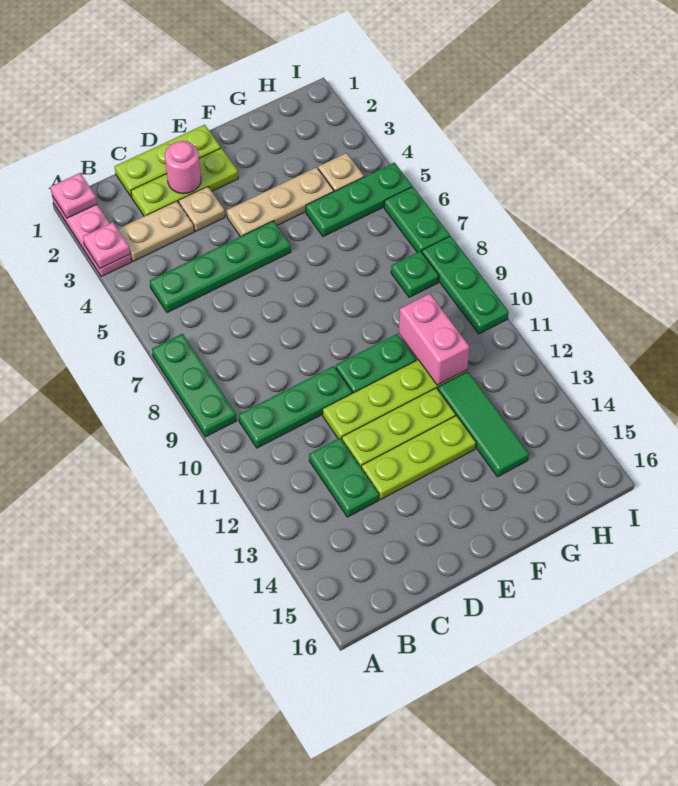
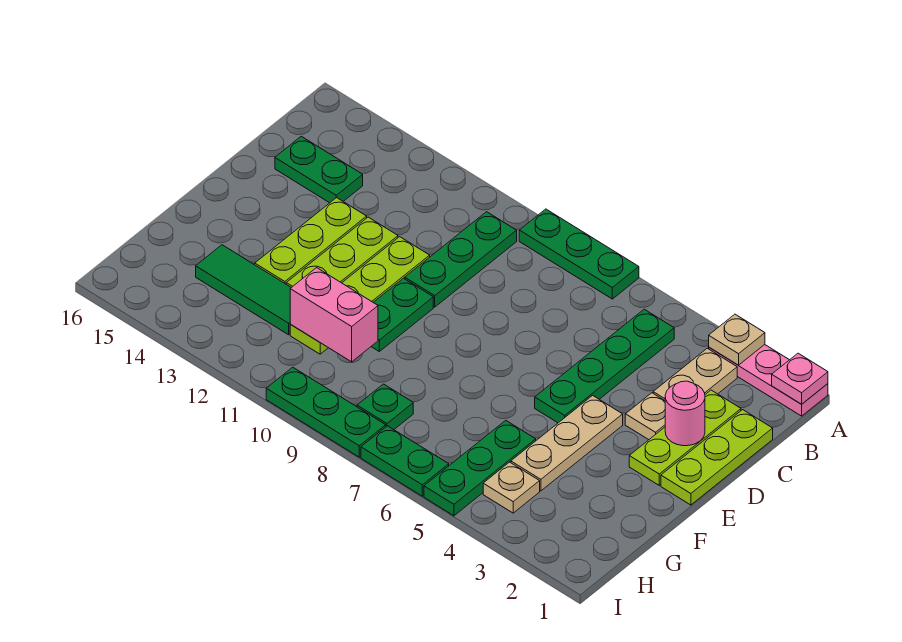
pink 1x1 plate [83,222,130,268] -> tan 1x1 plate [709,314,765,365]
green 1x2 plate [309,438,379,517] -> green 1x2 plate moved to [275,136,363,203]

